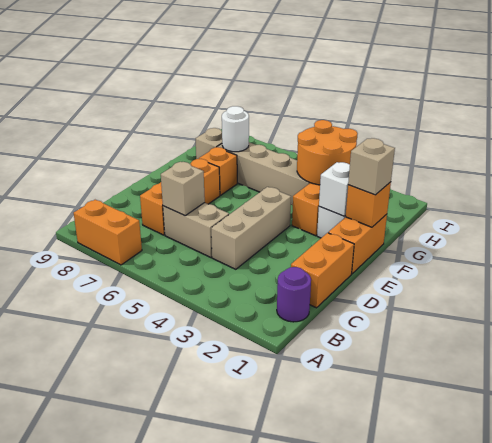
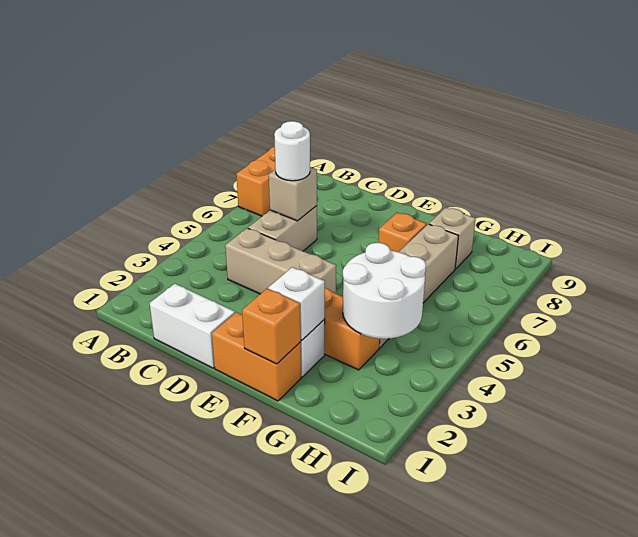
purple 1x1 round brick [277,267,311,322] -> none
orange 1x2 brick [291,233,354,308] -> white 1x2 brick [150,284,235,368]
orange 1x3 brick [140,159,220,235] -> none
tan 1x1 brick [348,138,395,195] -> none
orange 2x2 round brick [297,120,358,185] -> white 2x2 round brick [343,243,426,339]
white 1x1 round brick [222,106,249,152] -> white 1x1 round brick moved to [274,121,310,181]

